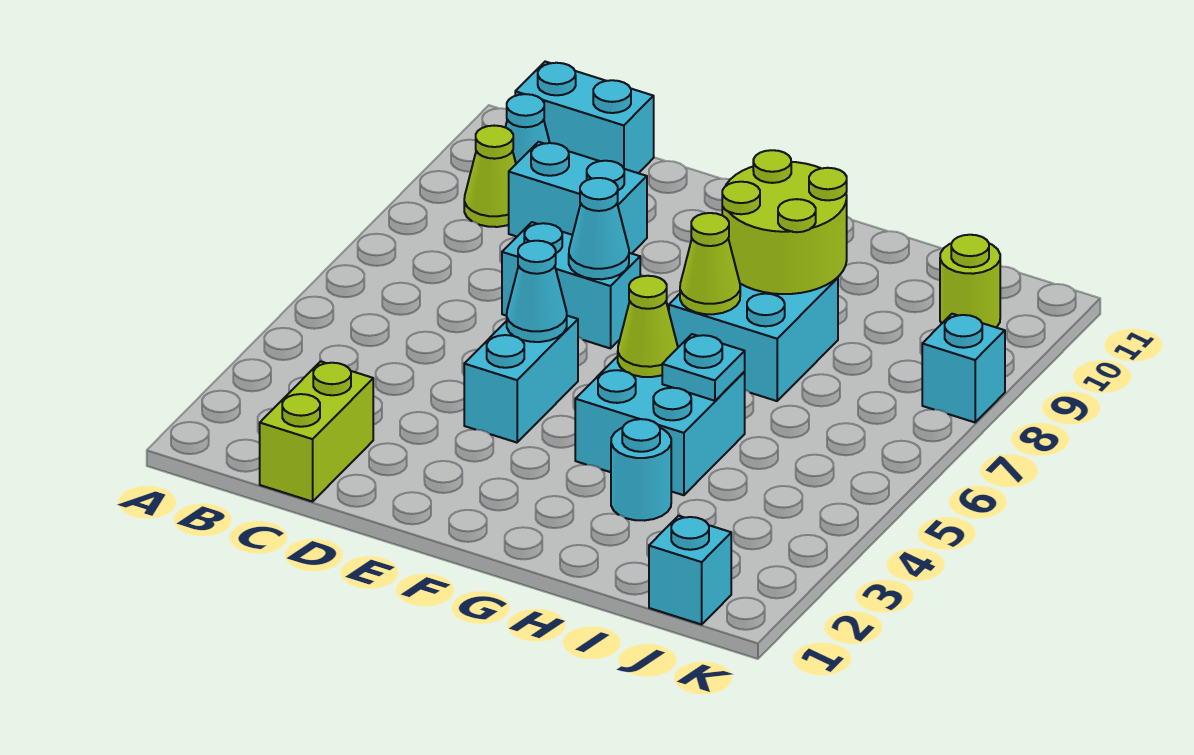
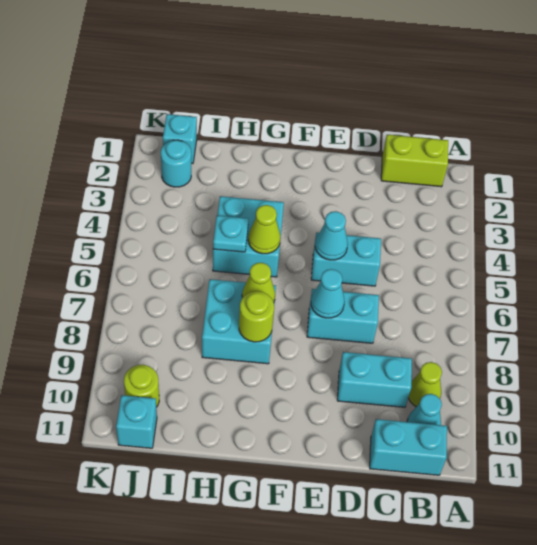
lime 1x2 brick [260,361,373,502] -> lime 1x2 brick turned to [381,135,448,187]
cyan 1x2 brick [464,316,578,443] -> cyan 1x2 brick turned to [311,232,381,286]
lime 2x2 round brick [722,150,847,294] -> lime 1x1 round brick [239,291,274,342]
cyan 1x1 round brick [611,419,671,521] -> cyan 1x1 round brick moved to [161,140,191,187]
cyan 1x1 brick [922,314,1005,422] -> cyan 1x1 brick moved to [116,395,157,448]

